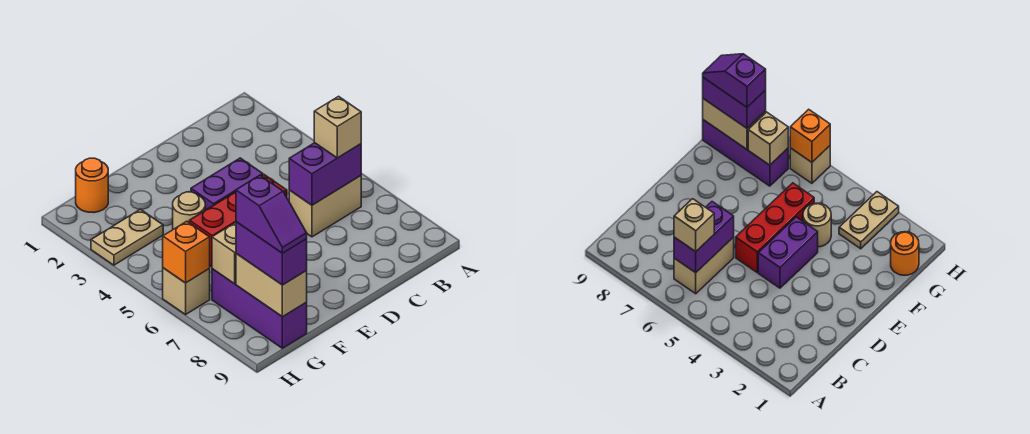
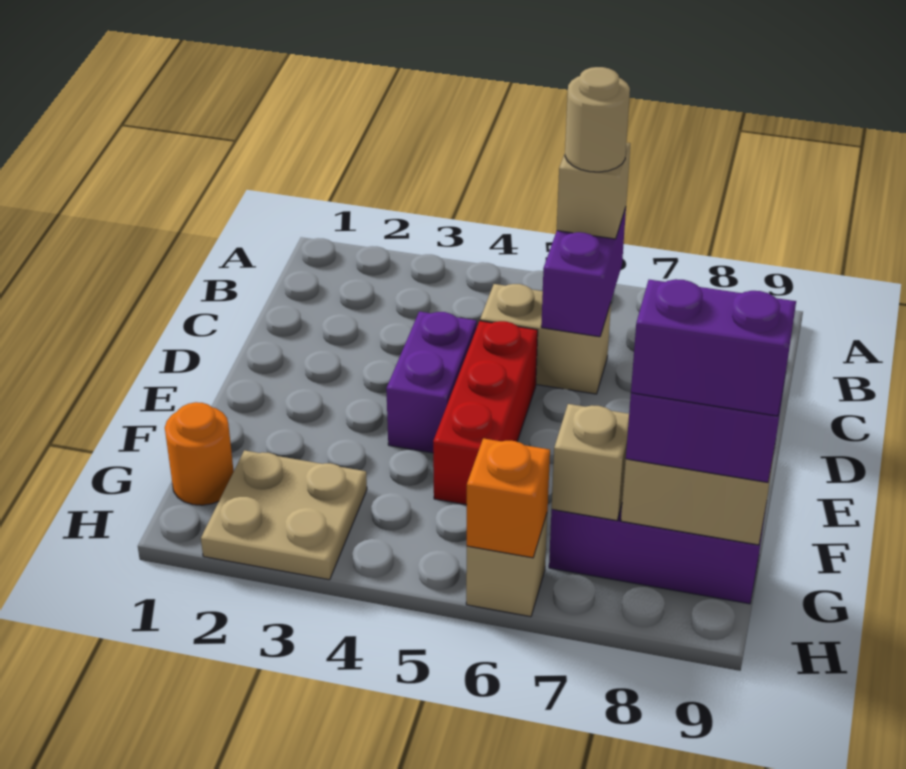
tan 1x2 brick [289,176,361,237] -> tan 1x2 brick turned to [480,284,611,394]
tan 1x1 round brick [173,192,205,229] -> tan 1x1 round brick moved to [565,67,630,172]
tan 1x2 plate [91,209,163,265] -> tan 2x2 plate [201,450,367,580]
purple 1x2 slope [236,175,307,253] -> purple 1x2 brick [631,279,796,416]

